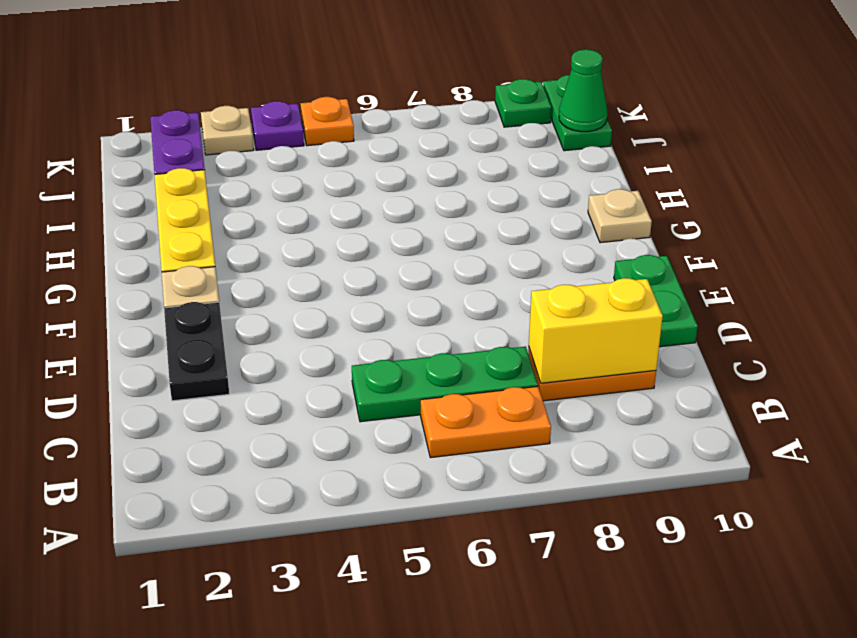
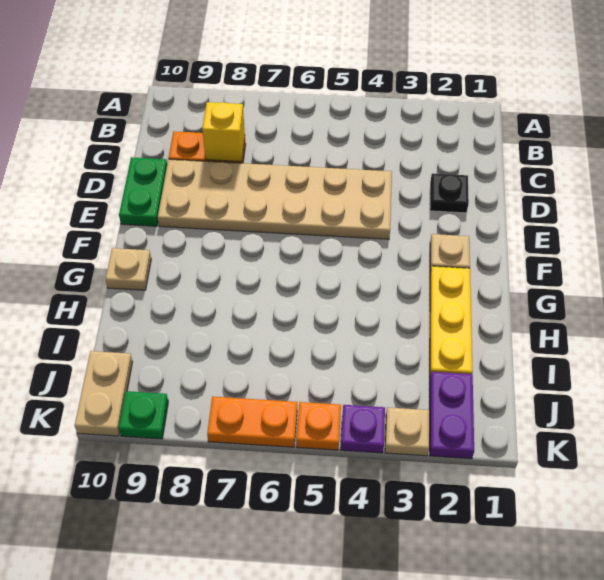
orange 1x2 plate [421,386,551,458] -> orange 1x2 plate moved to [207,397,297,447]
green 1x3 plate [352,346,538,422] -> none
yellow 1x2 brick [529,278,663,383] -> yellow 1x1 brick [202,102,245,162]
black 1x2 plate [164,302,229,401] -> black 1x1 plate [430,173,469,213]
none -> tan 2x6 plate [158,159,392,239]
green 1x2 plate [543,75,612,151] -> tan 1x2 plate [75,351,132,436]
green 1x1 cone [559,50,607,132] -> none

